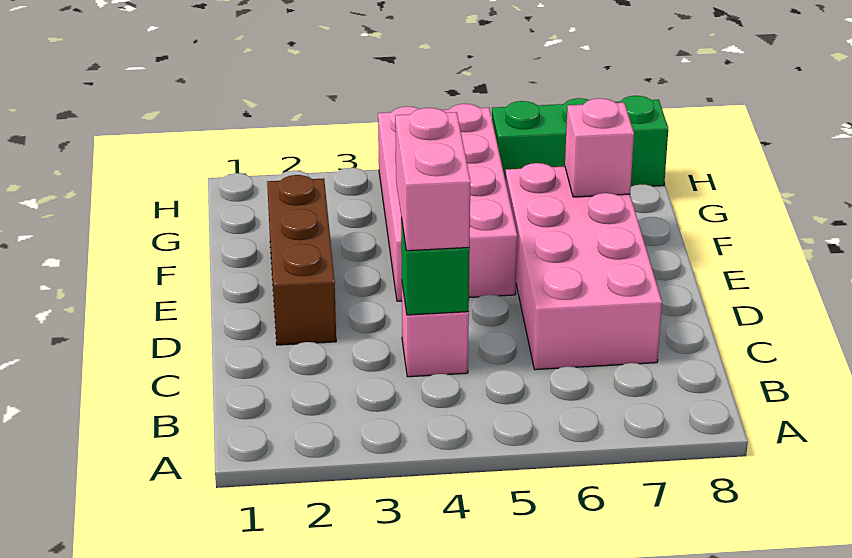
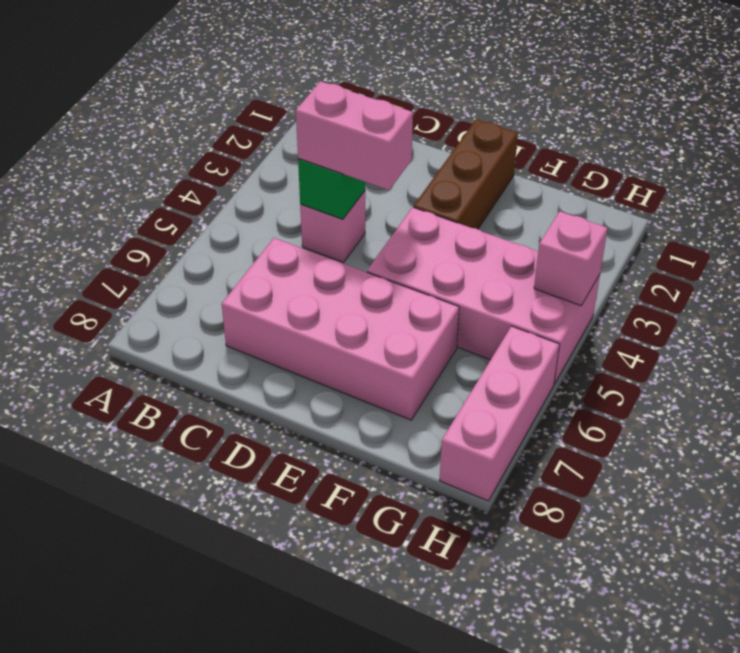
brown 1x3 brick [267,175,336,345] -> brown 1x3 brick turned to [414,119,518,229]
pink 1x1 brick [565,98,634,197] -> pink 1x1 brick moved to [534,211,608,305]
green 1x3 brick [492,96,668,187] -> pink 1x3 brick [439,326,559,501]

